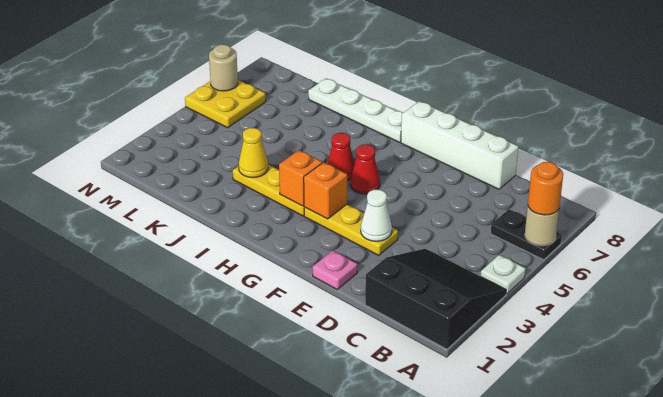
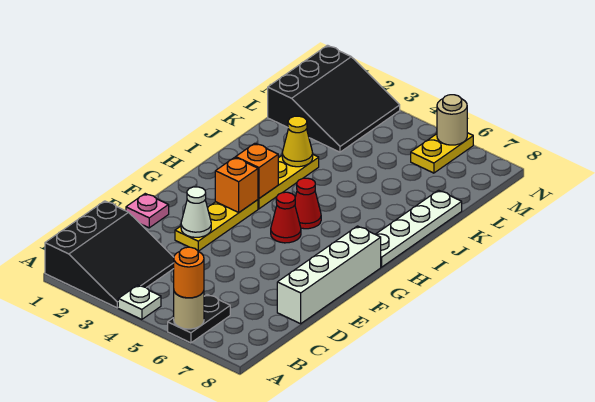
none -> black 3x3 slope [268,45,400,152]
yellow 2x2 plate [185,80,266,128] -> yellow 1x2 plate [411,133,473,173]

